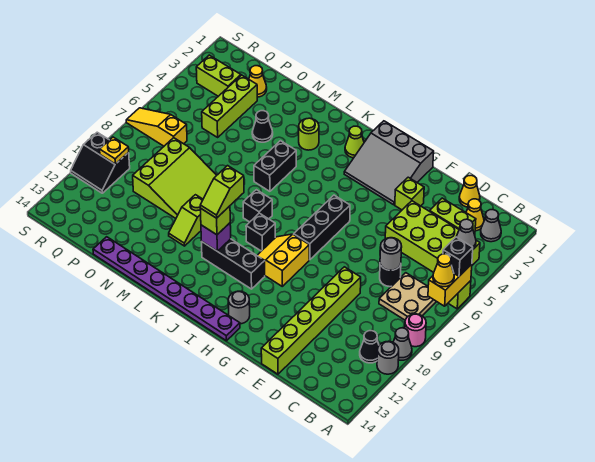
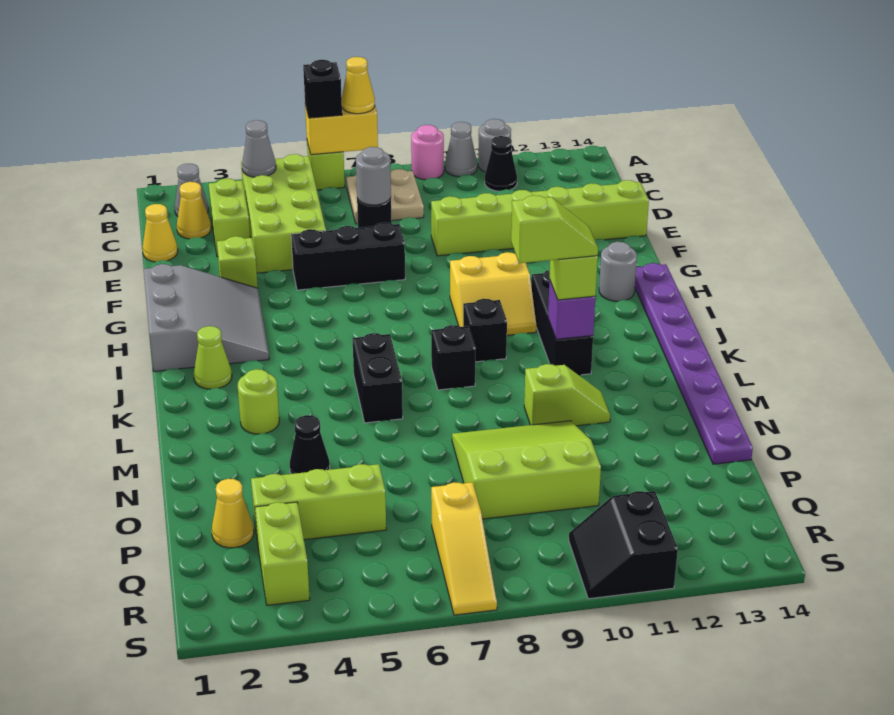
black 1x3 brick [294,195,350,260] -> black 1x3 brick moved to [291,223,405,290]
black 1x2 brick [254,141,296,191] -> black 1x2 brick turned to [352,333,403,423]
black 2x2 slope [71,132,130,193] -> black 2x2 slope turned to [569,491,678,599]
yellow 1x1 plate [100,137,129,164] -> none

